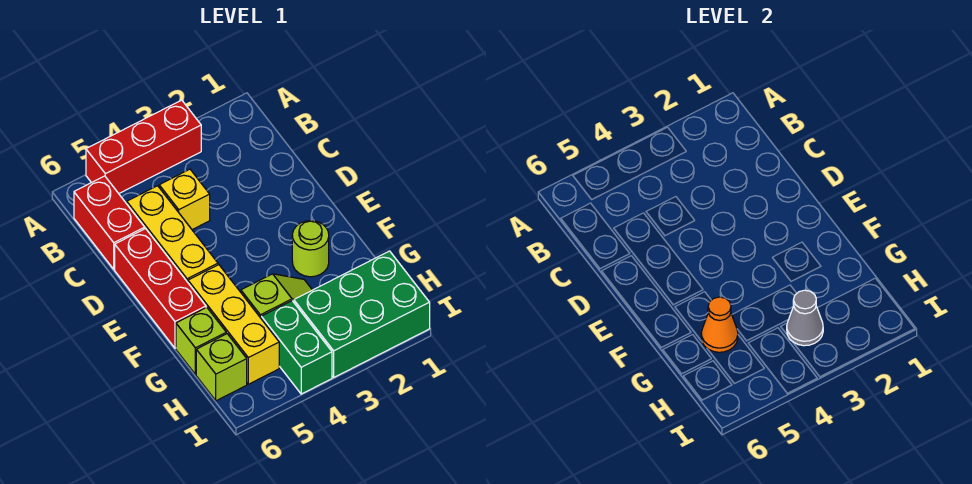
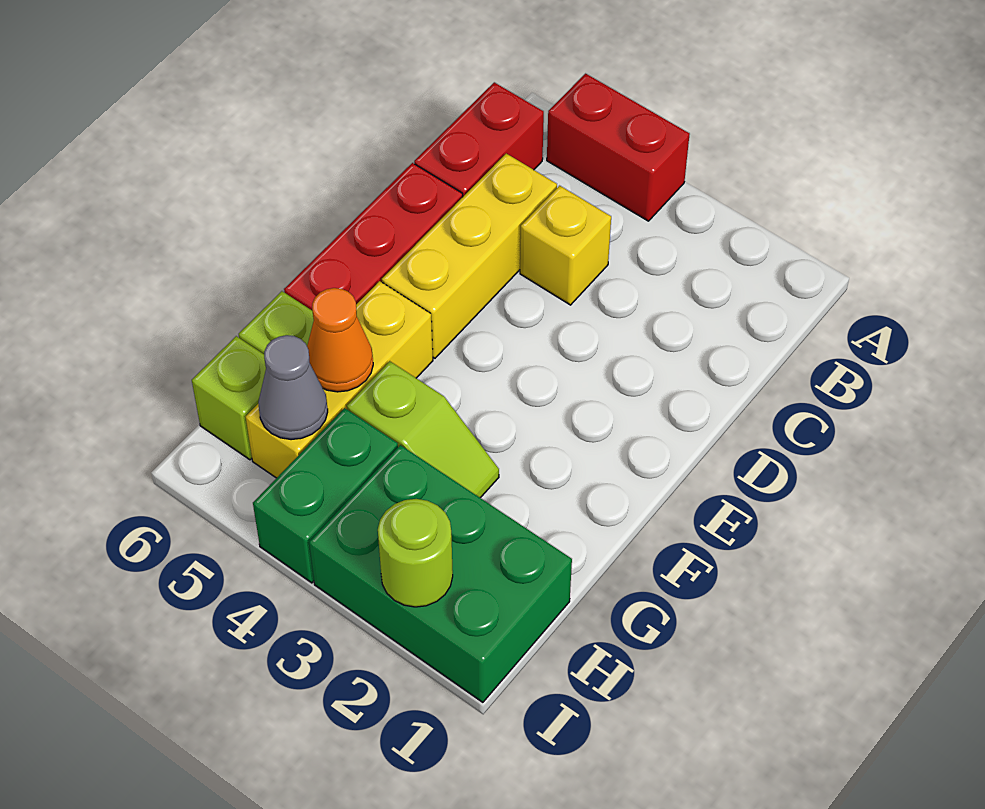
red 1x3 brick [86,100,201,193] -> red 1x2 brick [547,74,690,221]
lime 1x1 round brick [292,221,329,277] -> lime 1x1 round brick moved to [378,499,453,607]
grey 1x1 cone [787,290,823,346] -> grey 1x1 cone moved to [258,335,328,440]

